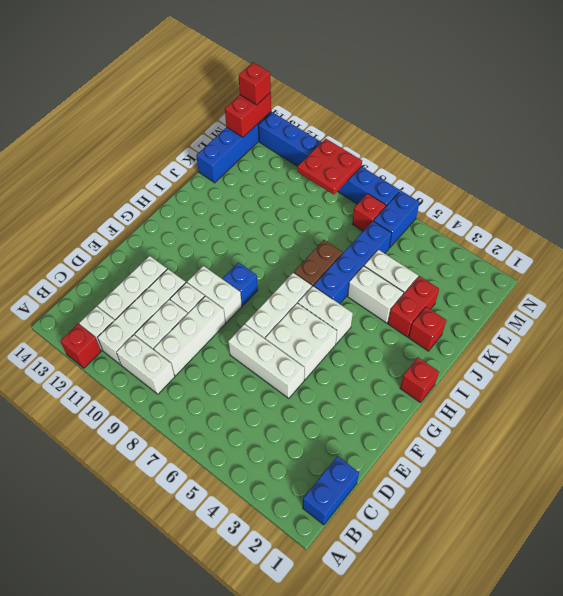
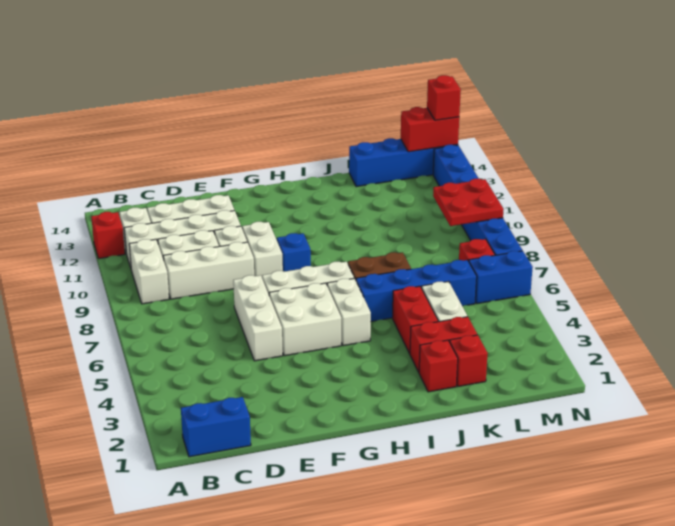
red 1x1 brick [400,357,439,403] -> red 1x1 brick moved to [450,335,488,386]
white 1x2 brick [348,266,404,323] -> red 1x2 brick [392,286,438,354]

